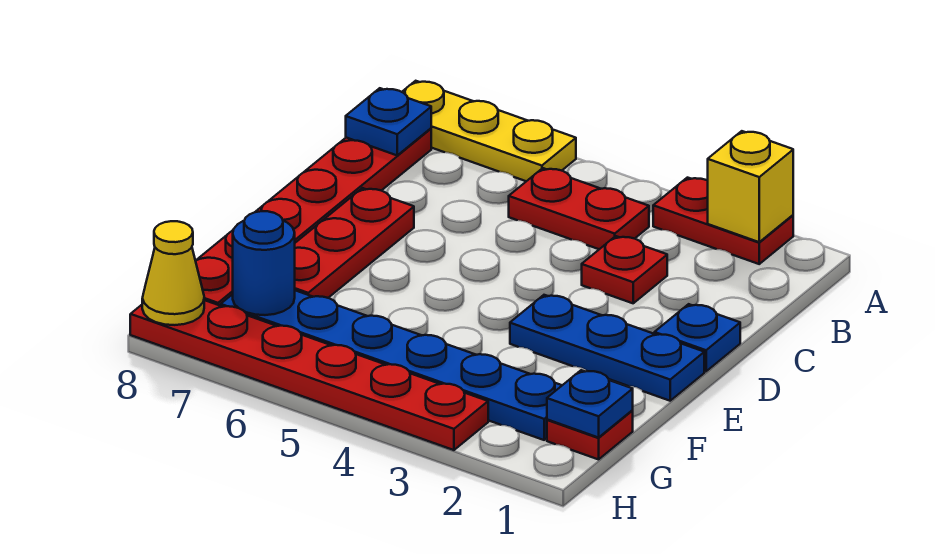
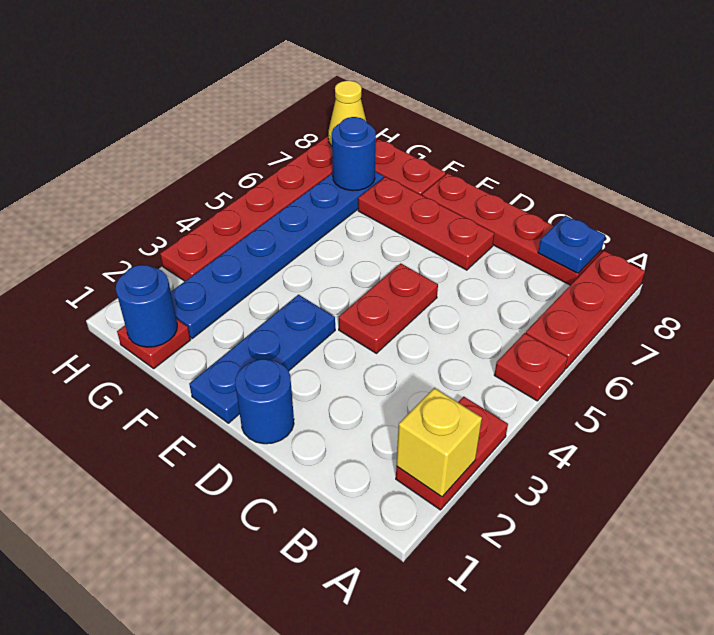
yellow 1x3 plate [402,81,576,181] -> red 1x3 plate [526,251,645,369]
red 1x2 plate [509,168,649,249] -> red 1x2 plate moved to [339,263,438,353]
red 1x1 plate [582,236,667,303] -> red 1x1 plate moved to [494,333,568,401]
blue 1x1 plate [654,304,740,371] -> blue 1x1 round brick [235,359,294,444]
blue 1x1 plate [547,370,633,438] -> blue 1x1 round brick [116,265,177,347]

